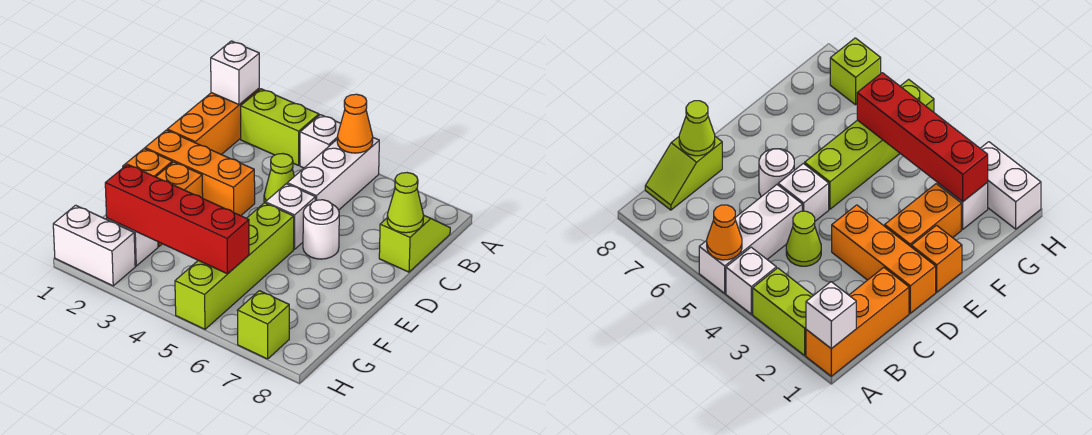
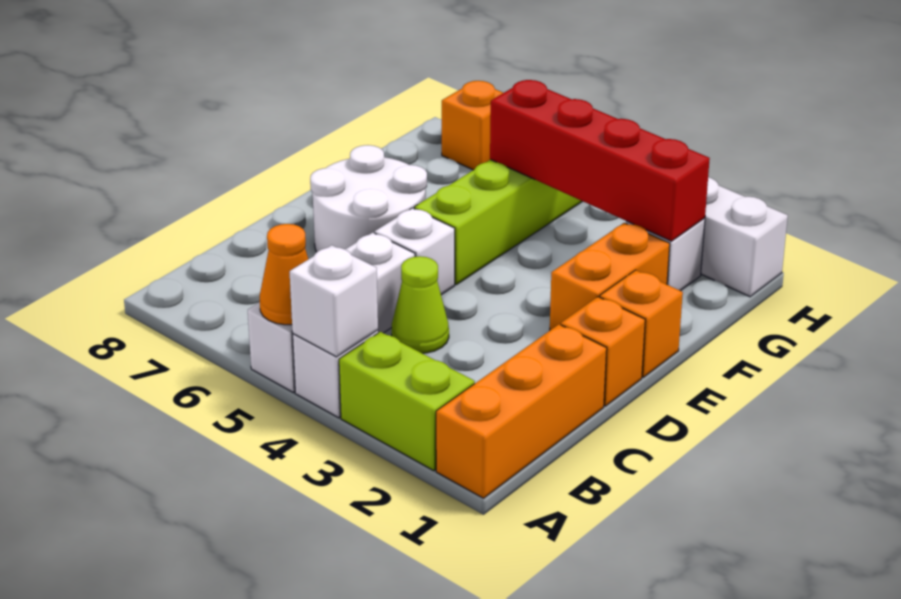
white 1x1 brick [211,41,259,105] -> white 1x1 brick moved to [290,245,378,357]
lime 1x2 slope [379,216,450,272] -> none
lime 1x1 cone [387,173,424,233] -> none
orange 1x3 brick [145,130,255,216] -> orange 1x1 brick [561,297,645,406]
white 1x1 round brick [303,200,339,259] -> white 2x2 round brick [310,145,427,252]
lime 1x1 brick [237,291,289,359] -> orange 1x1 brick [442,81,503,170]

